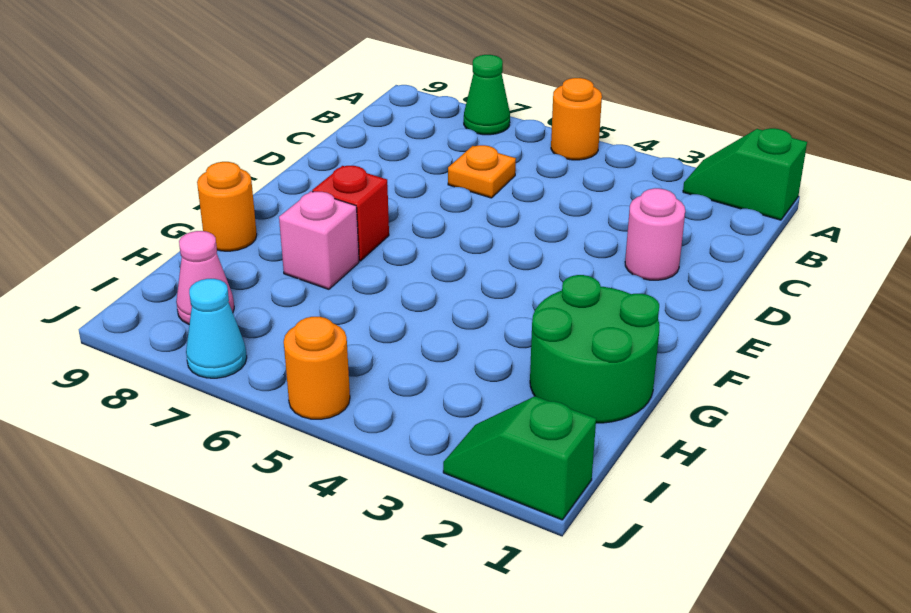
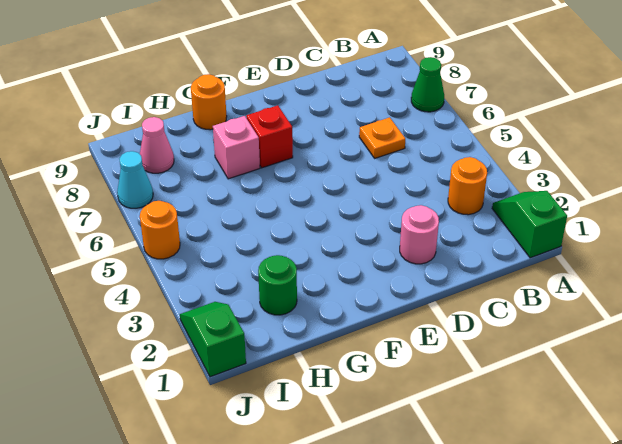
orange 1x1 round brick [551,78,602,160] -> orange 1x1 round brick moved to [448,157,487,215]
green 2x2 round brick [530,275,660,423] -> green 1x1 round brick [258,255,297,315]

